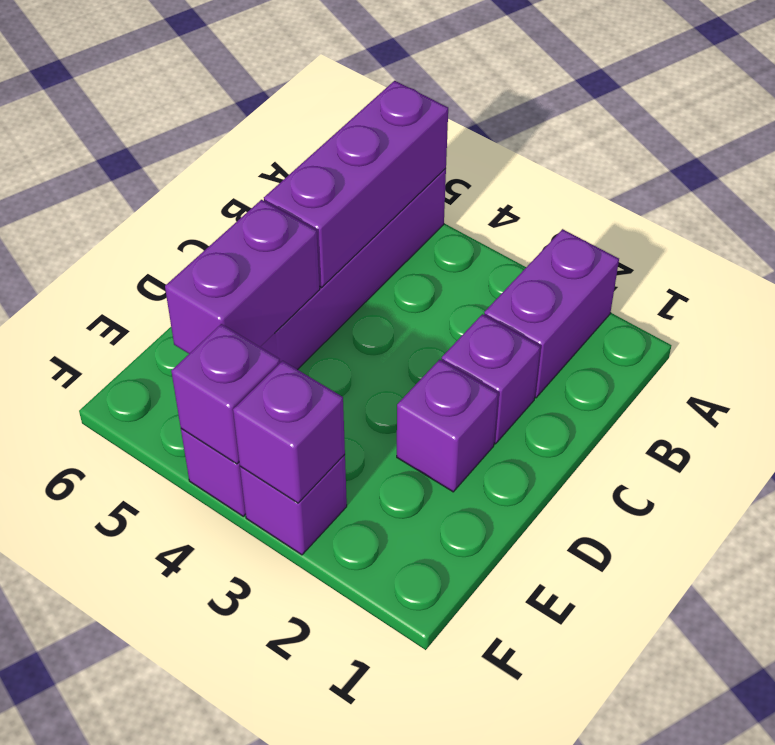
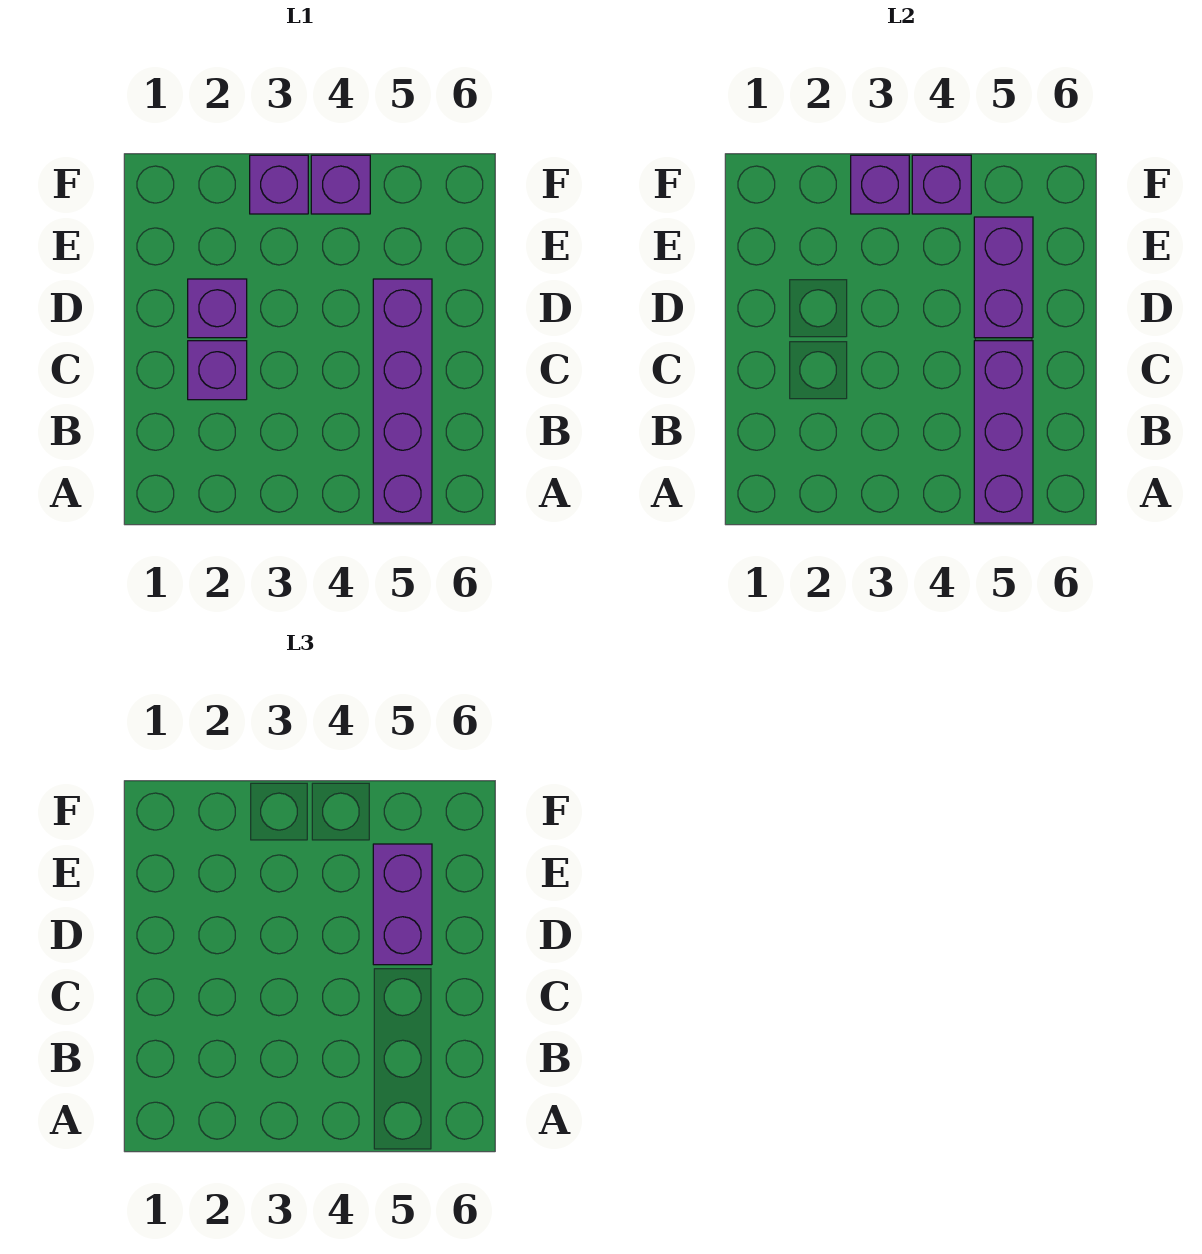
purple 1x2 brick [484,229,619,398] -> purple 1x2 brick moved to [373,844,432,965]

